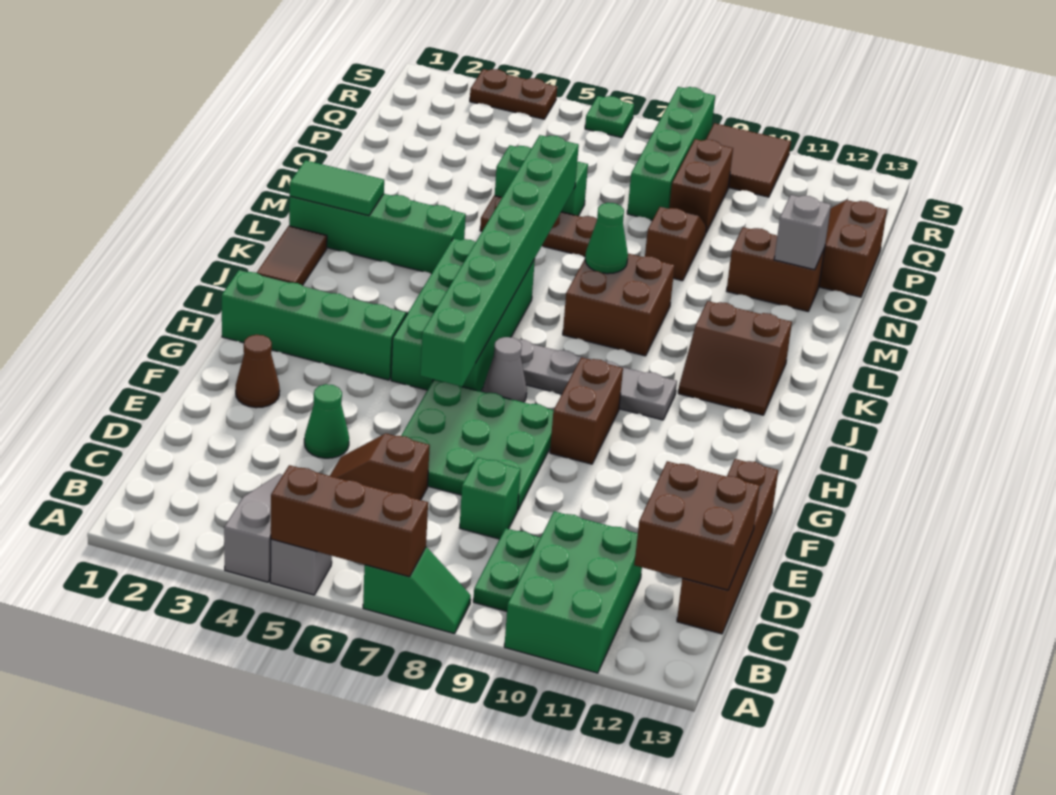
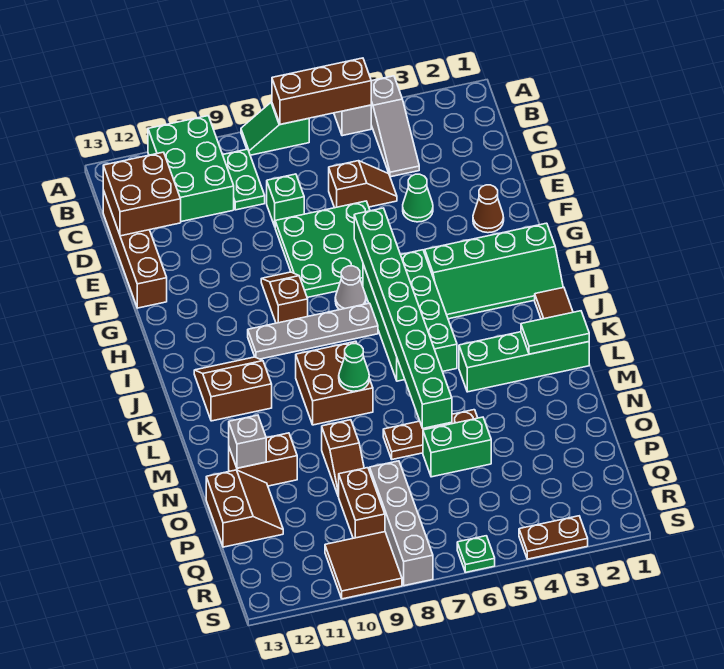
brown 1x2 brick [550,357,623,464] -> brown 1x2 slope [261,272,308,323]
green 1x4 brick [627,87,715,220] -> grey 1x4 brick [370,461,433,586]

